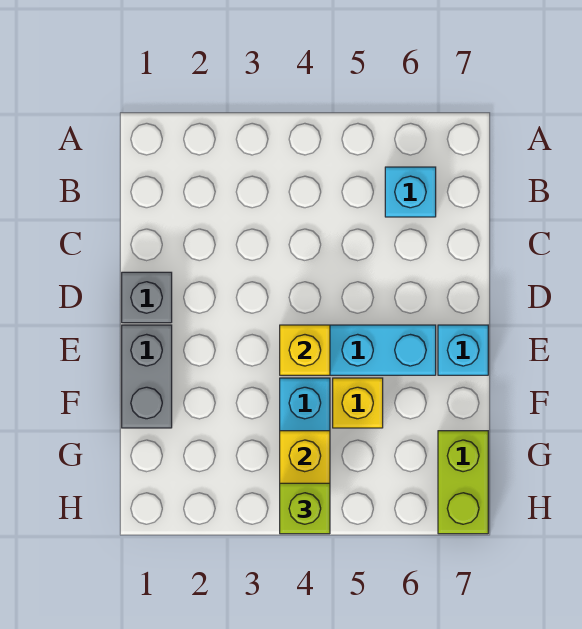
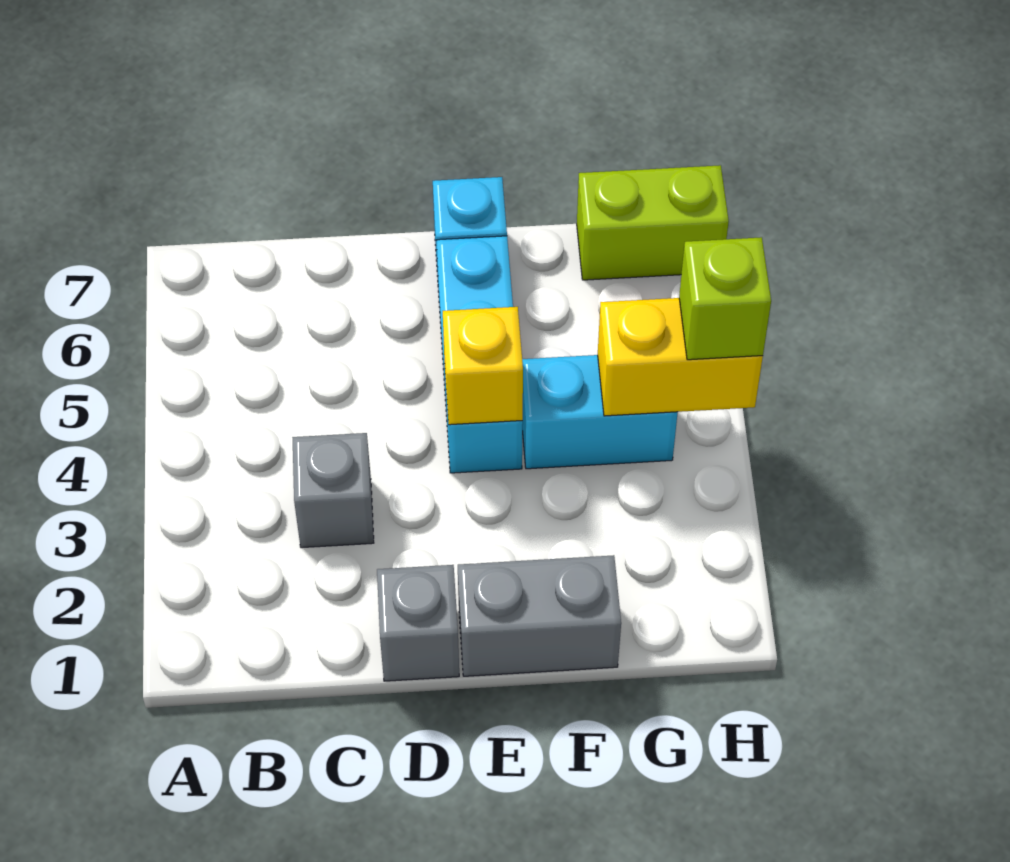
cyan 1x1 brick [385,167,436,217] -> none
none -> grey 1x1 brick [292,433,374,548]
yellow 1x1 brick [333,378,383,428] -> none

